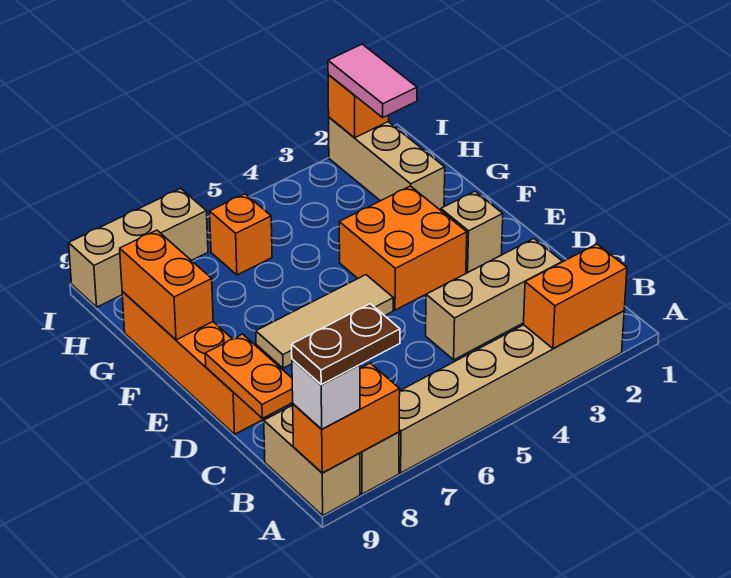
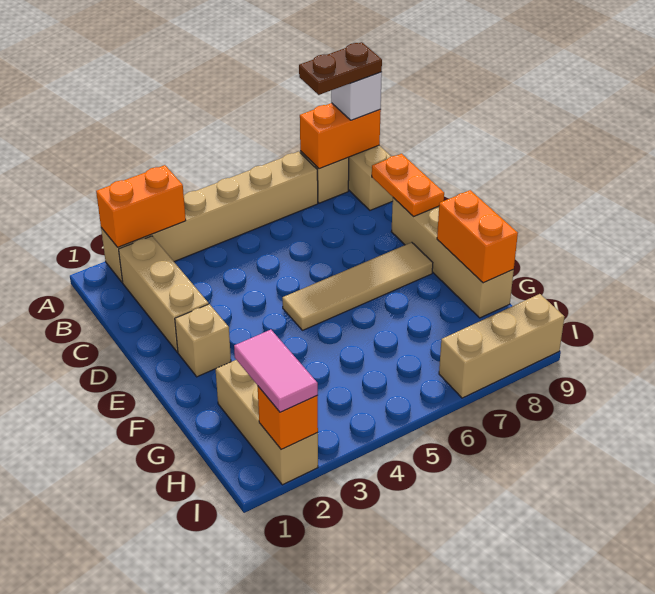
tan 1x3 brick [426,239,562,360] -> tan 1x3 brick turned to [119,236,209,352]
orange 1x4 brick [122,292,272,434] -> tan 1x4 brick [391,198,514,318]
orange 2x2 brick [339,186,467,310] -> none
tan 1x3 tile [256,275,393,368] -> tan 1x4 tile [282,242,433,330]
orange 1x1 brick [210,194,272,275] -> none

